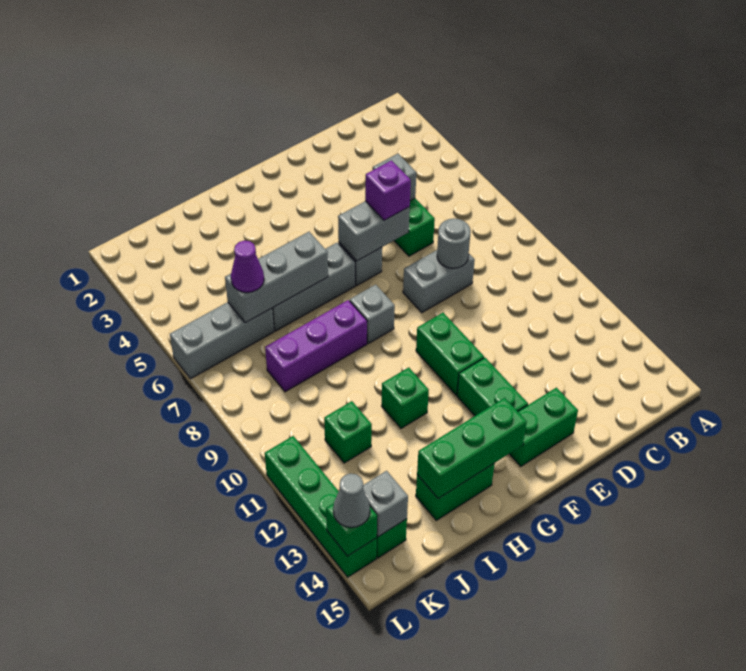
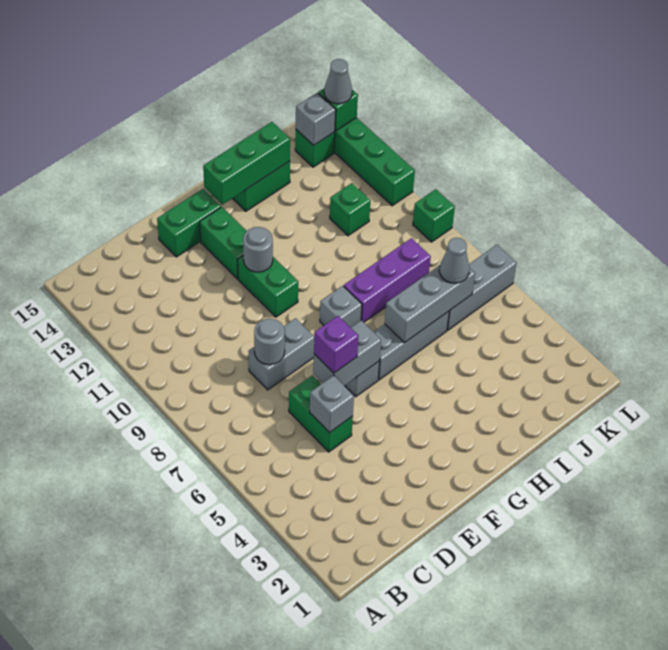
none -> grey 1x1 round brick [243,227,273,272]
green 1x1 brick [382,368,429,428] -> green 1x1 brick moved to [413,189,455,242]
purple 1x1 cone [231,241,264,293] -> grey 1x1 cone [439,238,469,283]

